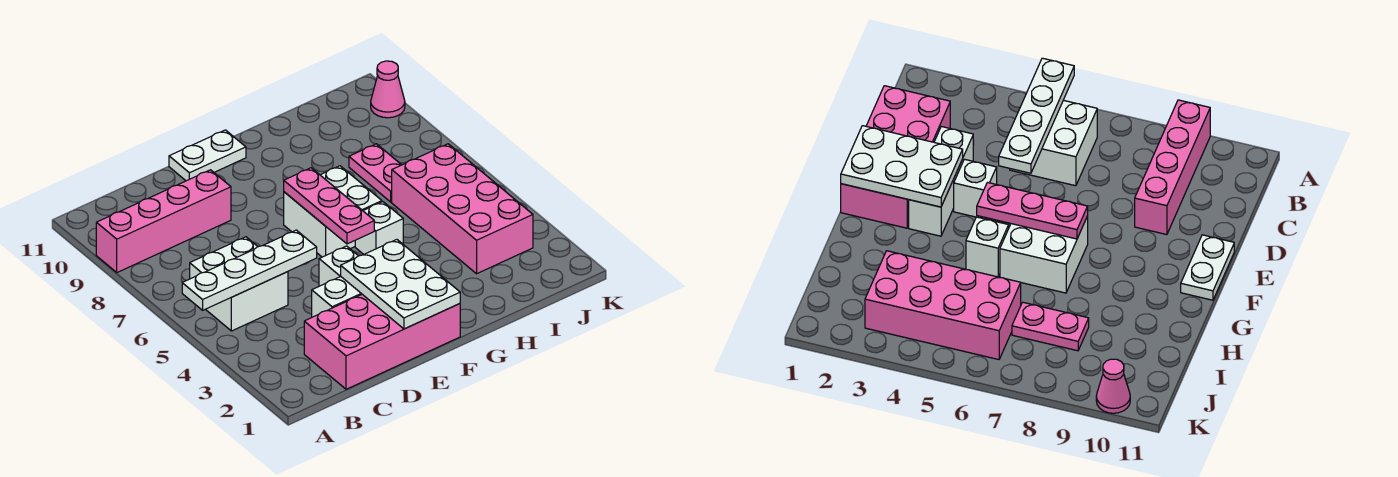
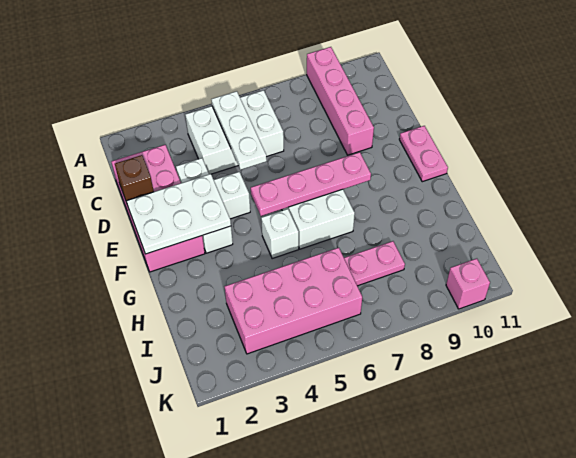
white 1x4 plate [182,230,317,310] -> white 1x3 plate [211,91,267,170]
white 2x2 brick [190,237,288,331] -> white 2x3 brick [185,90,284,174]
none -> brown 1x1 brick [115,155,154,203]
white 1x2 plate [169,130,246,181] -> pink 1x2 plate [399,126,448,182]
pink 1x3 plate [284,168,374,244] -> pink 1x4 plate [251,152,371,216]
pink 1x1 cone [371,61,405,118] -> pink 1x1 brick [446,259,490,309]

